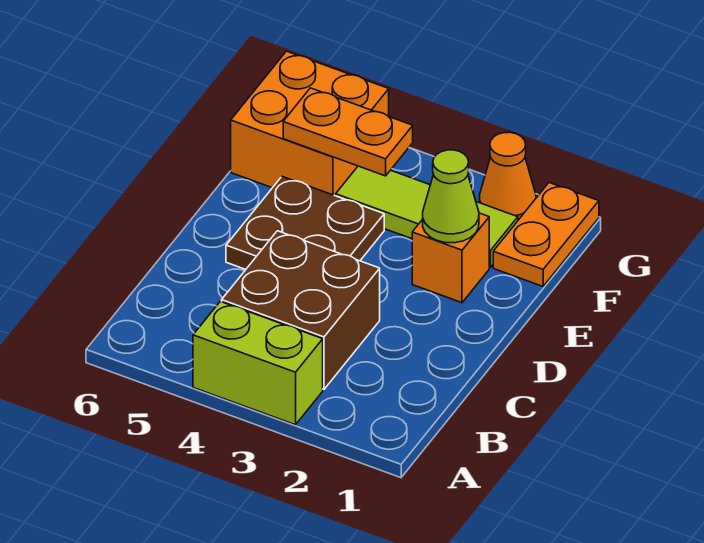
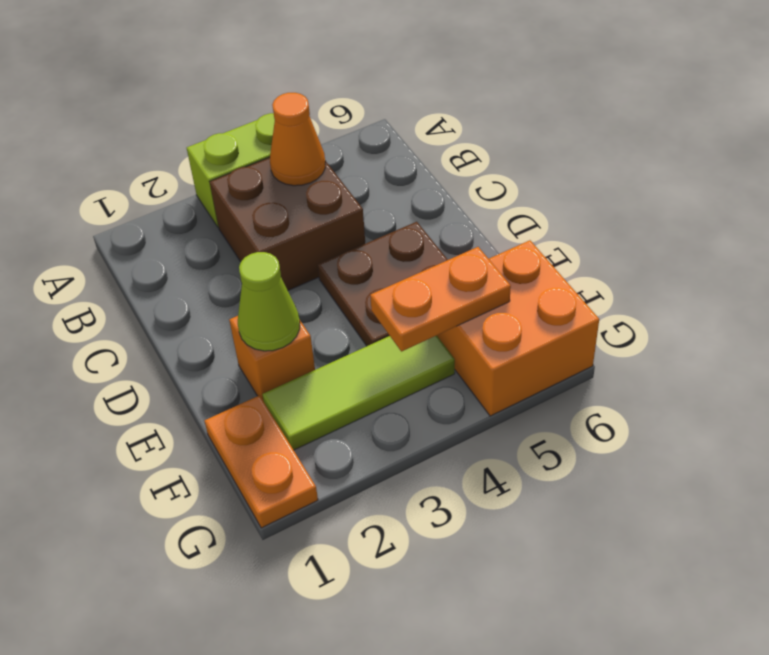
orange 1x1 cone [480,132,536,220] -> orange 1x1 cone moved to [270,93,325,186]

